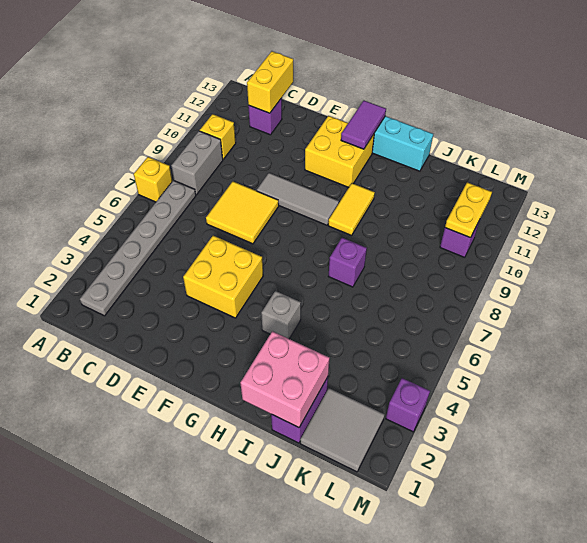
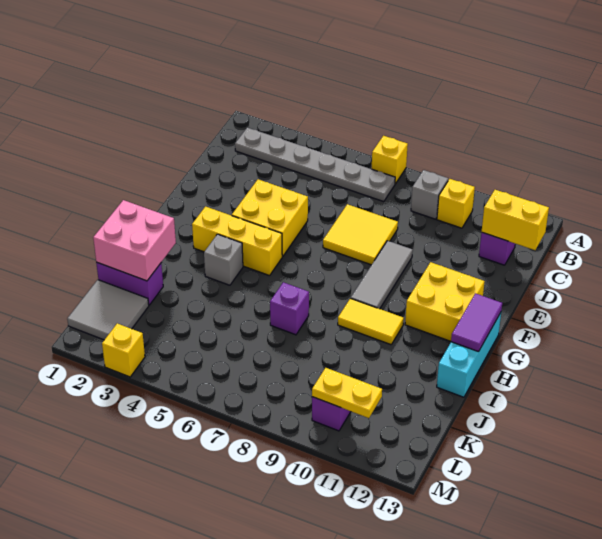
grey 1x2 brick [171,131,223,195] -> grey 1x1 brick [411,170,448,219]
none -> yellow 1x3 brick [192,207,283,276]
purple 1x2 tile [341,101,386,149] -> purple 1x2 tile turned to [451,293,502,352]
purple 1x1 brick [386,378,430,432] -> yellow 1x1 brick [102,323,145,377]

